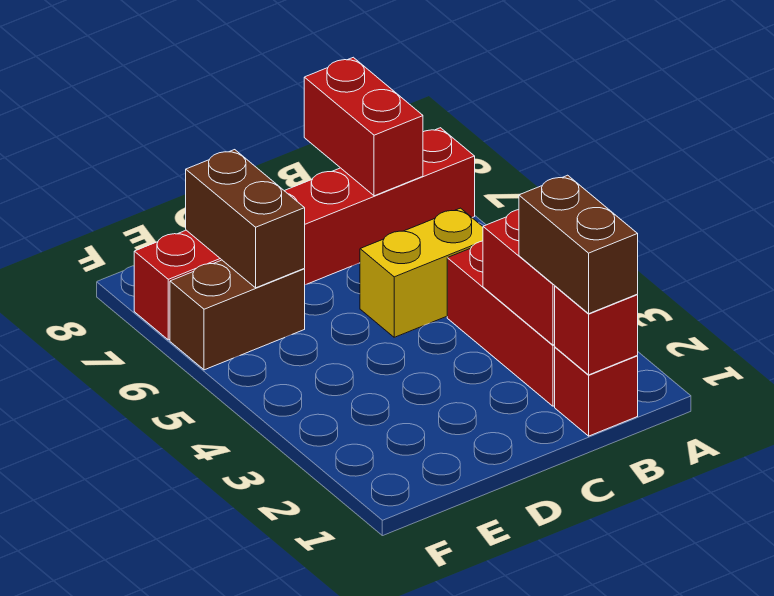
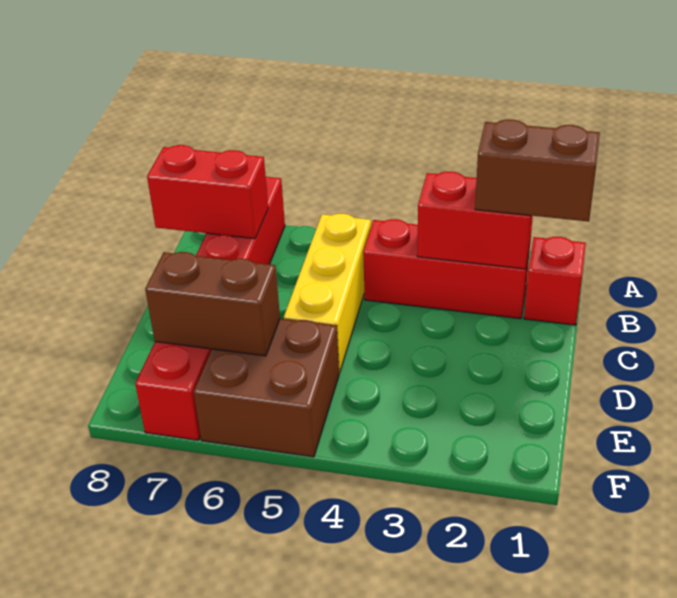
red 1x1 brick [555,286,638,375] -> none
yellow 1x2 brick [360,208,483,337] -> yellow 1x3 brick [284,214,371,373]
brown 1x2 brick [170,260,305,370] -> brown 2x2 brick [194,319,339,457]

